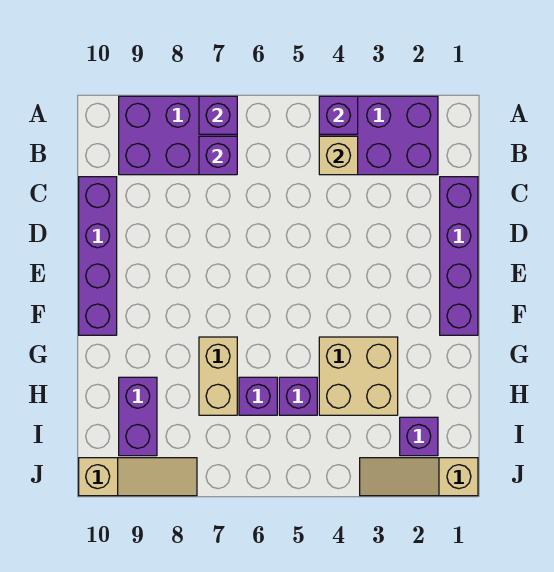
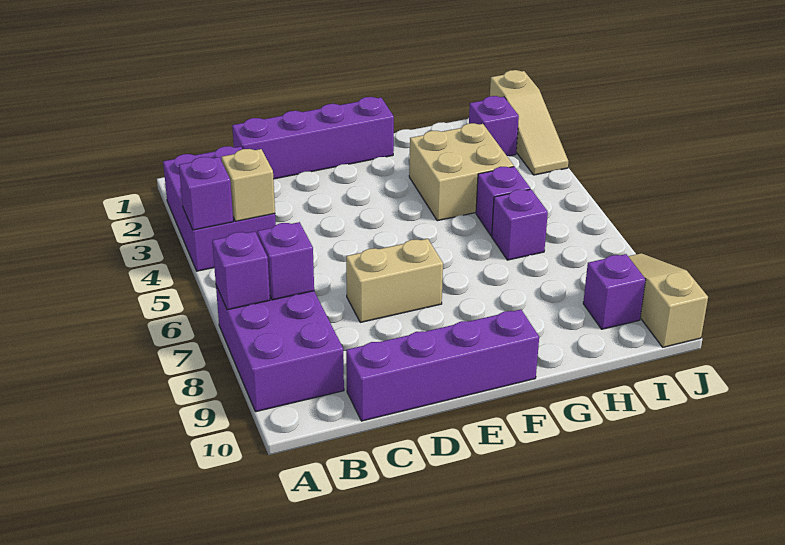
tan 1x2 brick [199,337,237,415] -> tan 1x2 brick moved to [346,239,443,322]
purple 1x2 brick [119,377,157,456] -> purple 1x1 brick [583,254,646,329]

